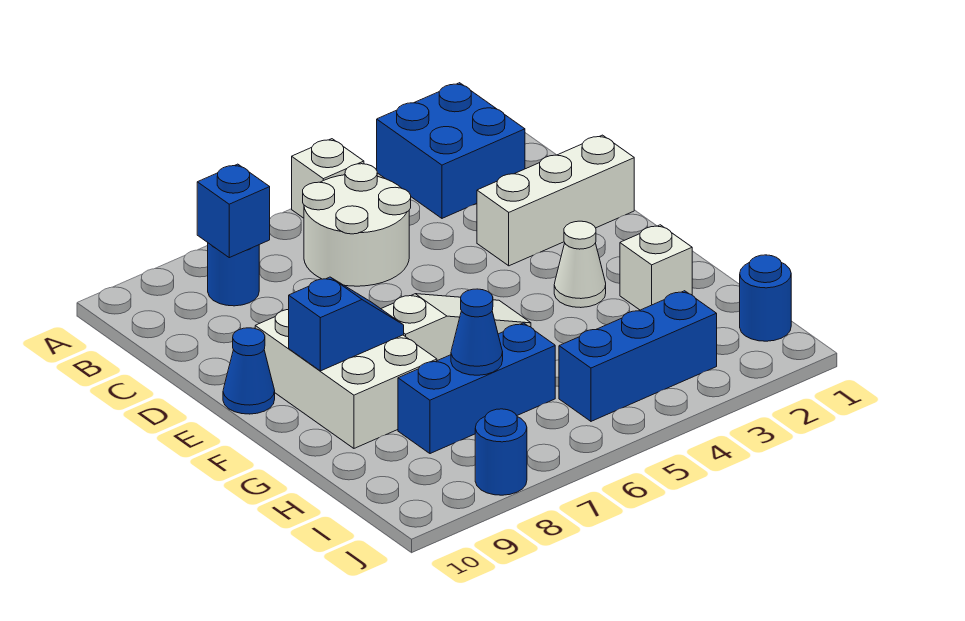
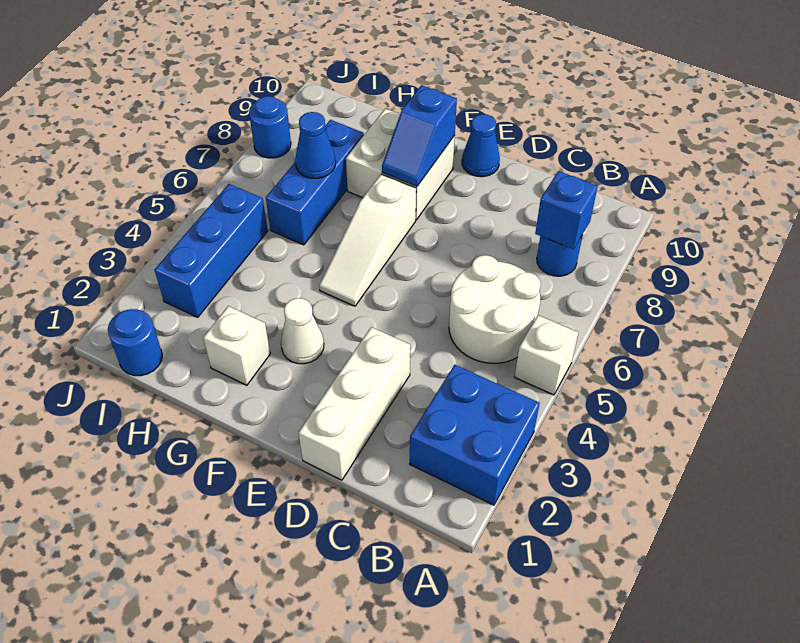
white 2x3 brick [255,310,437,448] -> white 2x2 brick [346,109,455,220]

